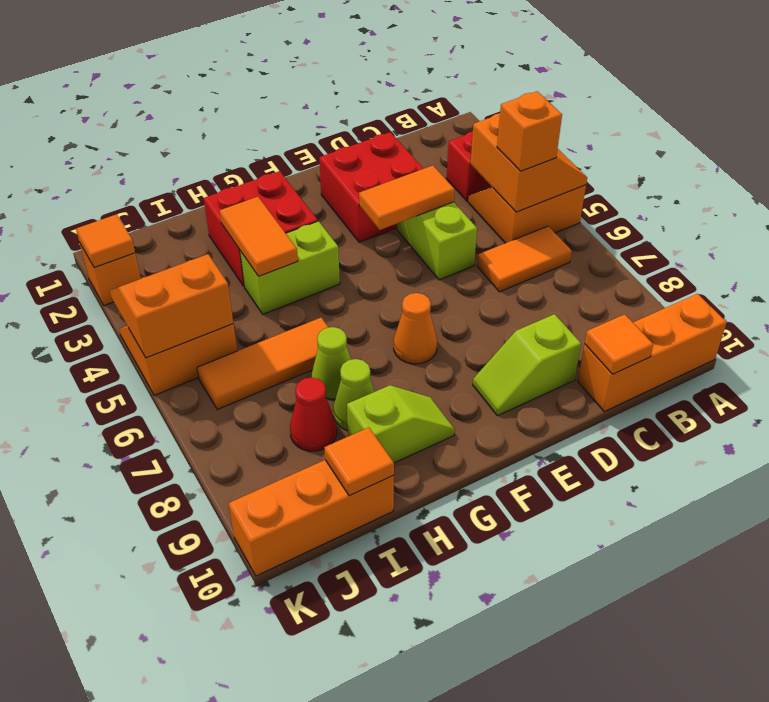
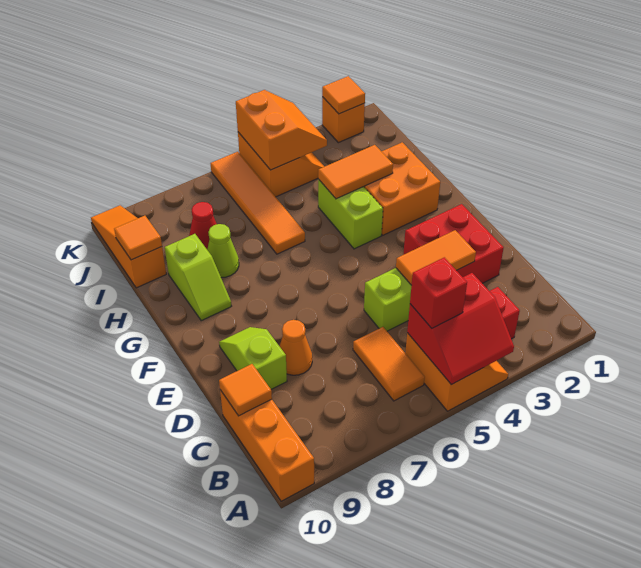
orange 2x2 slope [471,113,587,212] -> red 2x2 slope [407,273,514,385]
orange 1x1 brick [497,91,562,171] -> red 1x1 brick [410,257,467,328]
orange 1x2 tile [359,165,455,230] -> orange 1x2 tile turned to [396,230,476,285]
orange 1x1 cone [394,293,437,364] -> orange 1x1 cone moved to [280,320,312,375]
red 2x2 brick [204,171,318,286] -> orange 2x2 brick [364,142,440,235]
orange 1x3 tile [197,318,329,410] -> orange 1x4 tile [211,152,305,254]
lime 1x1 cone [312,327,351,399] -> none
orange 1x3 brick [229,460,394,576] -> orange 1x3 slope [91,205,166,288]

